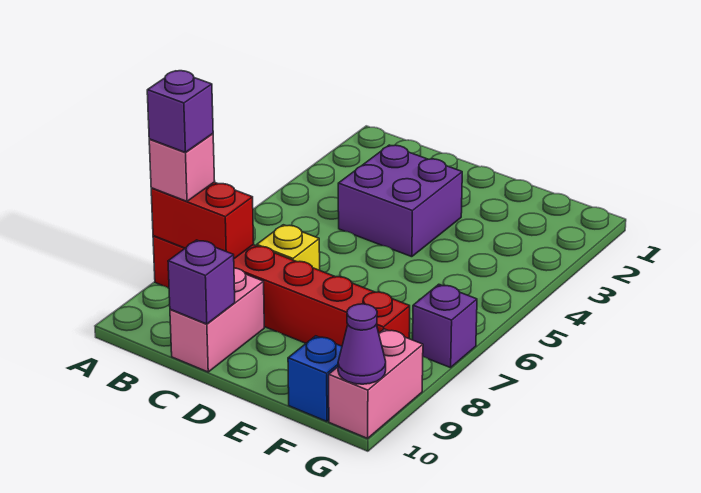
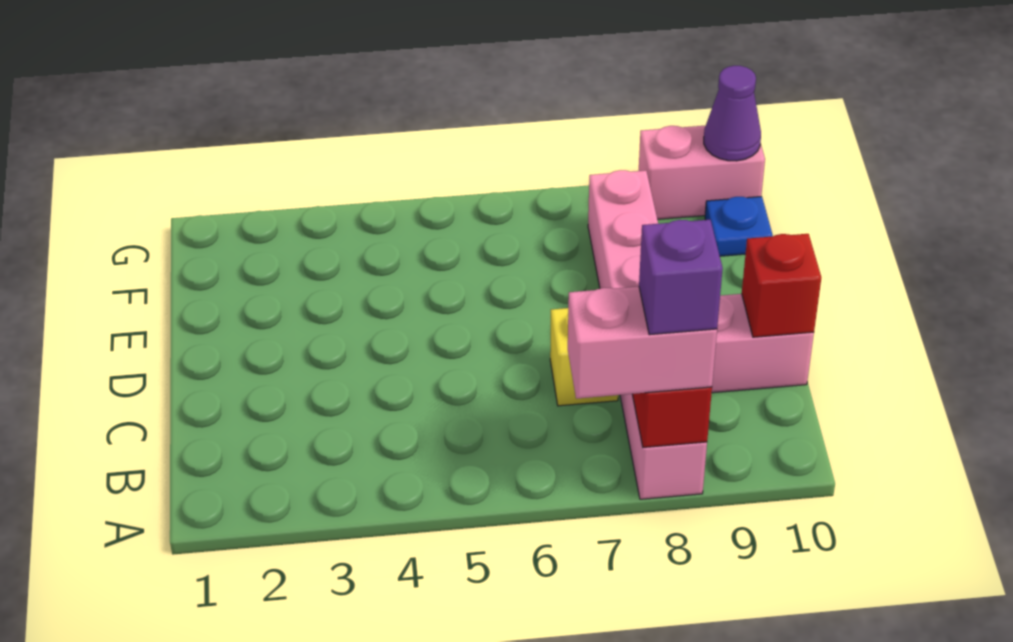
red 1x6 brick [153,236,410,346] -> pink 1x6 brick [588,170,707,499]
pink 1x1 brick [149,134,215,201] -> pink 1x2 brick [568,287,717,399]
purple 2x2 brick [338,145,462,257] -> none
purple 1x1 brick [168,240,235,324] -> red 1x1 brick [742,234,821,337]
blue 1x1 brick [288,336,342,421] -> blue 1x1 plate [705,196,773,256]
purple 1x1 brick [413,284,477,368] -> none

